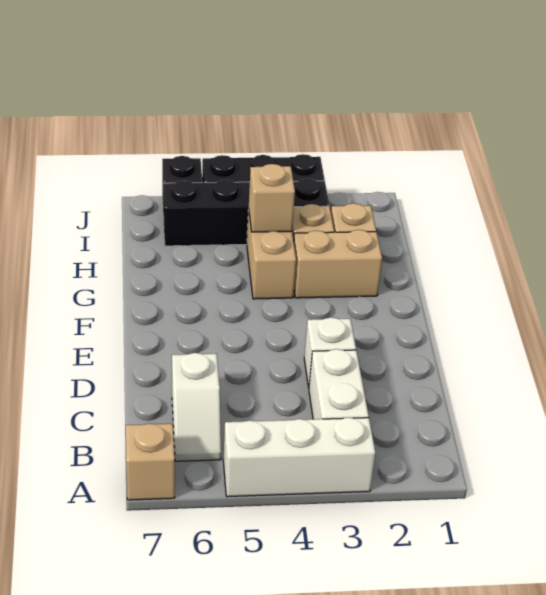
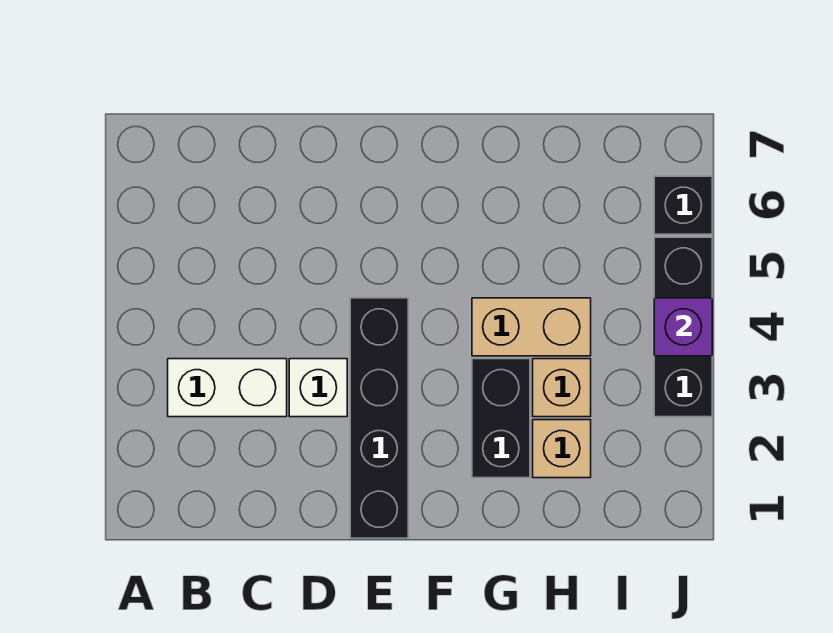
white 1x3 brick [223,418,375,497] -> none
tan 1x1 brick [126,423,175,500] -> none
white 1x2 slope [172,353,221,461] -> none
tan 1x2 brick [293,230,382,298] -> black 1x2 brick [472,359,530,478]
tan 1x1 brick [249,164,295,232] -> none
black 1x4 brick [163,179,329,246] -> black 1x4 brick moved to [350,298,408,538]
none -> purple 1x1 brick [654,298,712,356]

